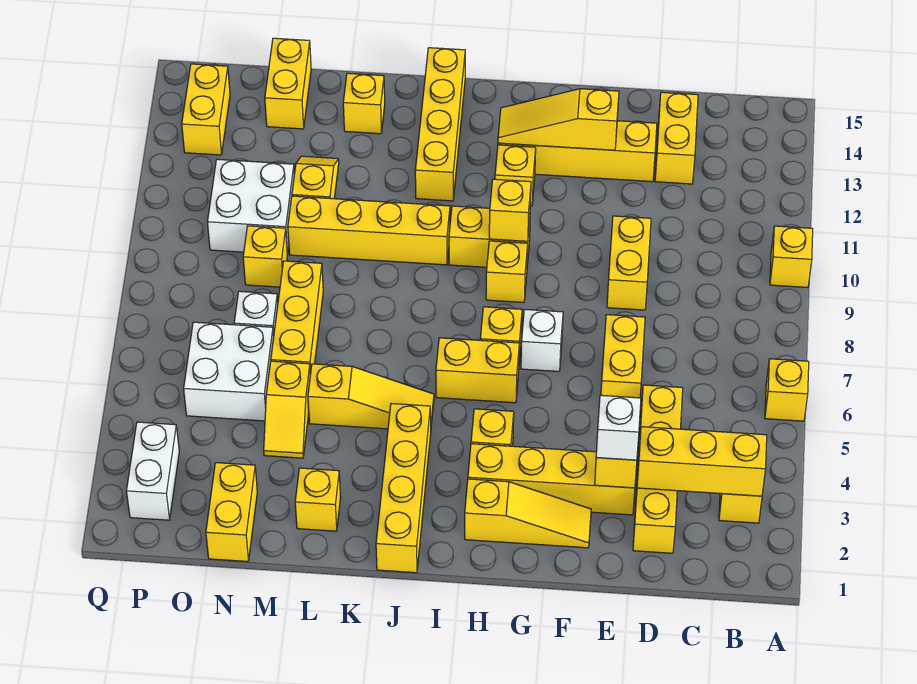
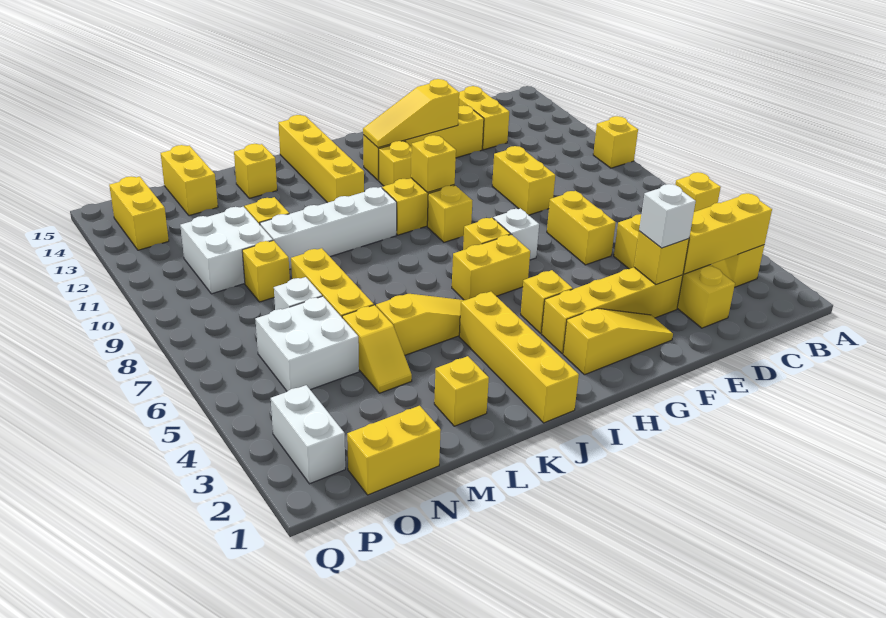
yellow 1x4 brick [288,196,450,265] -> white 1x4 brick [260,187,397,269]
yellow 1x2 brick [206,463,257,562] -> yellow 1x2 brick turned to [347,406,441,495]

